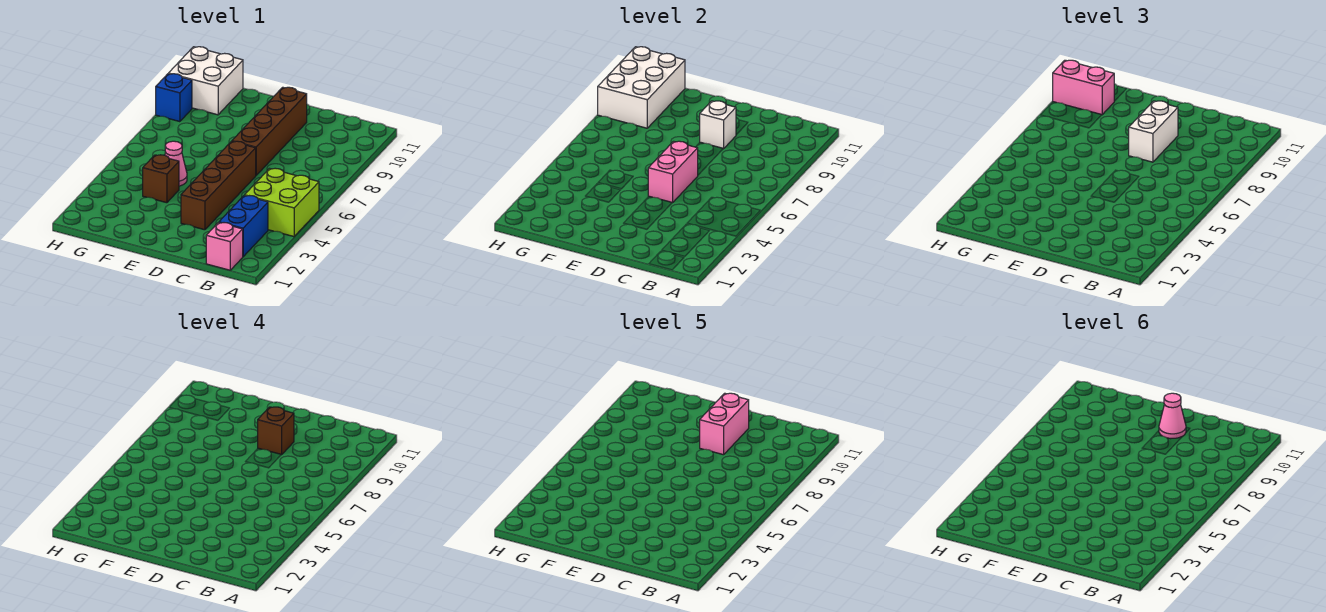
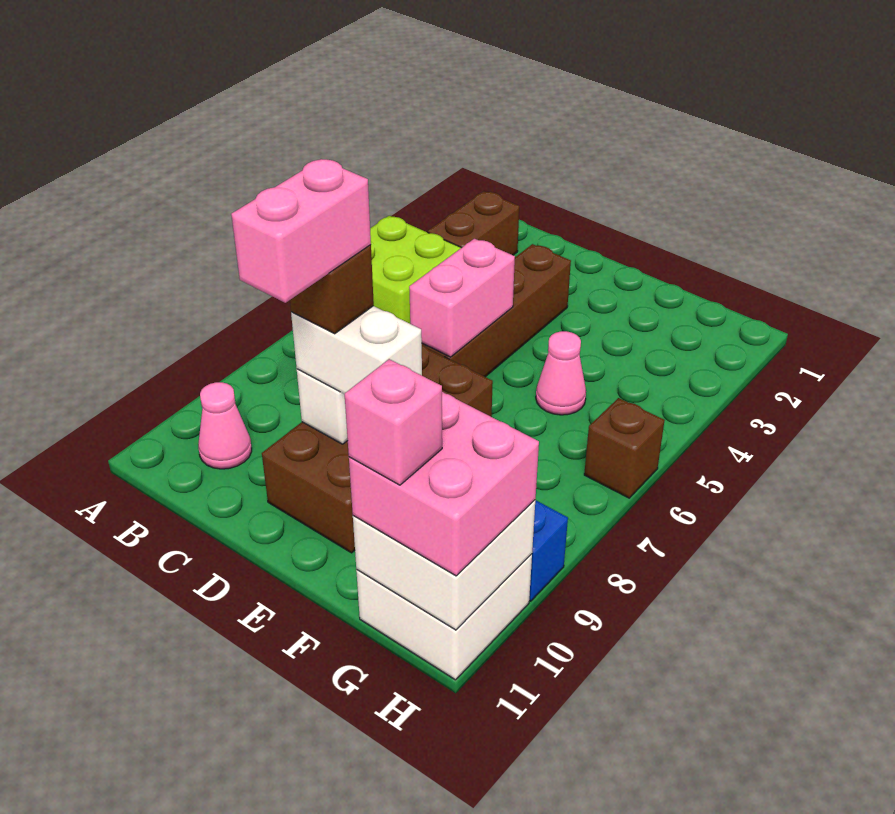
pink 1x1 brick [206,223,243,270] -> pink 1x1 brick moved to [345,359,442,485]
blue 1x2 brick [219,196,268,257] -> brown 1x2 brick [427,191,519,255]
brown 1x4 brick [232,87,307,175] -> brown 2x4 brick [262,345,493,553]
white 1x2 brick [1129,101,1178,162] -> white 1x2 brick turned to [291,306,422,394]
pink 1x1 cone [1159,393,1186,439] -> pink 1x1 cone moved to [198,382,252,469]
brown 1x1 brick [143,155,179,203] -> brown 1x1 brick moved to [584,398,665,498]
white 2x3 brick [598,47,685,128] -> white 2x2 brick [353,500,535,630]
pink 1x2 brick [1053,60,1114,115] -> pink 2x2 brick [349,392,539,576]

